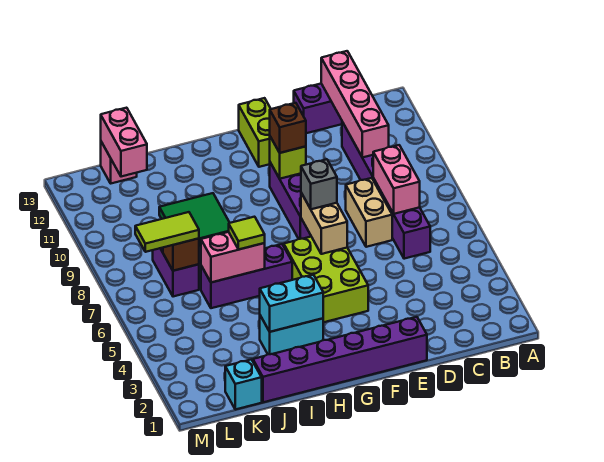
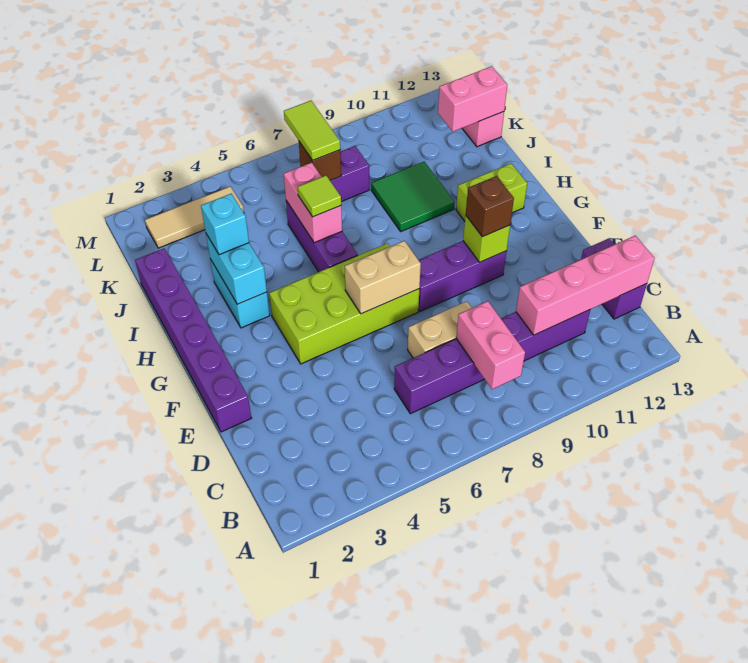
pink 1x2 brick [373,145,420,214] -> pink 1x2 brick turned to [456,301,525,389]
lime 2x3 brick [284,237,368,322] -> lime 2x4 brick [269,243,419,364]
grey 1x1 brick [301,159,337,209] -> none
lime 1x2 brick [239,98,271,167] -> lime 1x2 brick moved to [456,163,527,221]
cyan 1x1 brick [225,359,262,409] -> cyan 1x1 brick moved to [201,194,249,255]
none -> tan 1x3 tile [145,186,244,248]

